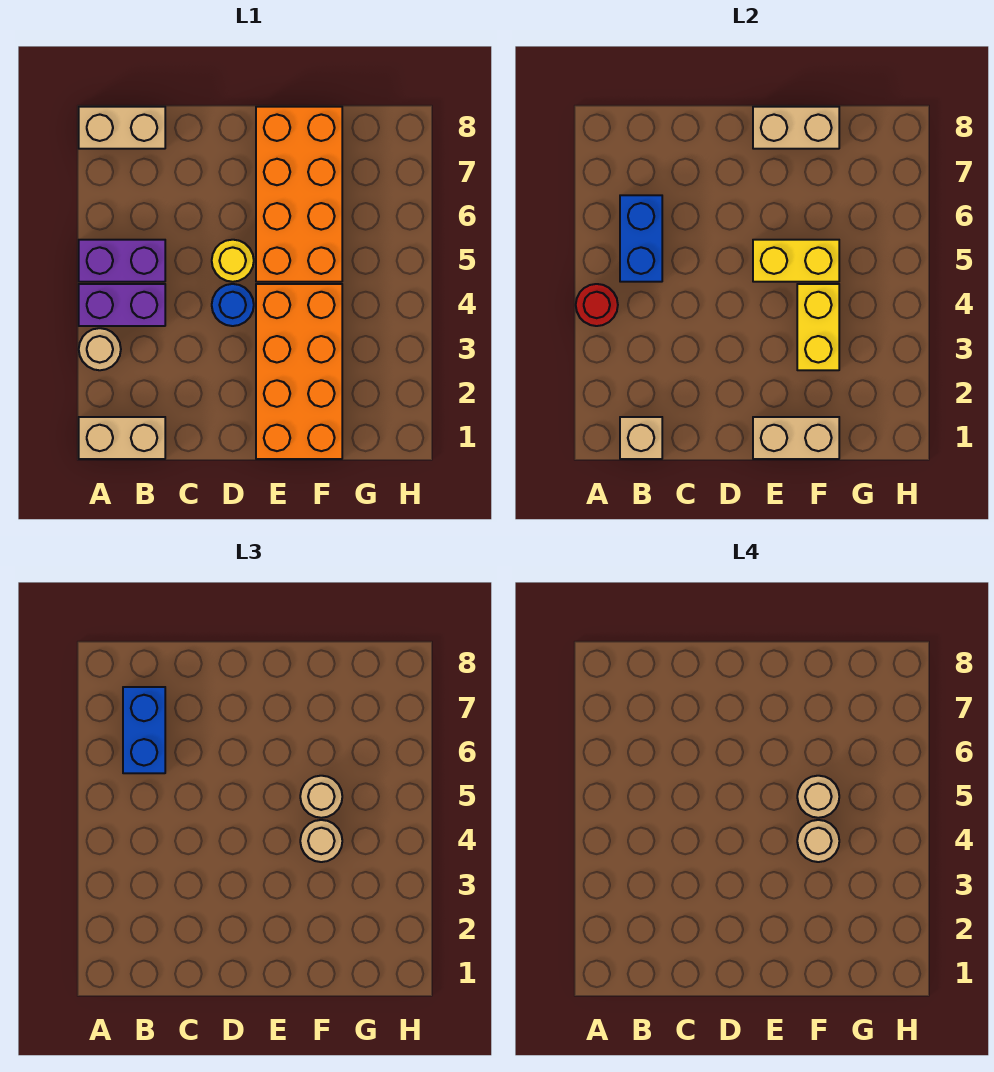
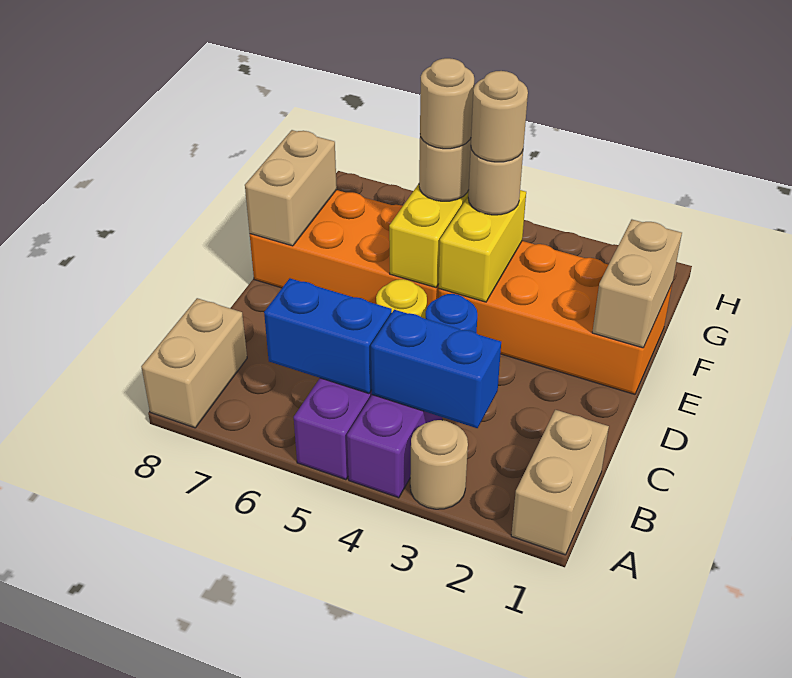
red 1x1 round brick [576,284,618,326] -> none
tan 1x1 brick [620,417,662,459] -> none
blue 1x2 brick [123,687,165,773] -> blue 1x2 brick moved to [371,310,501,428]
yellow 1x2 brick [797,284,839,370] -> yellow 1x2 brick turned to [438,190,526,302]

